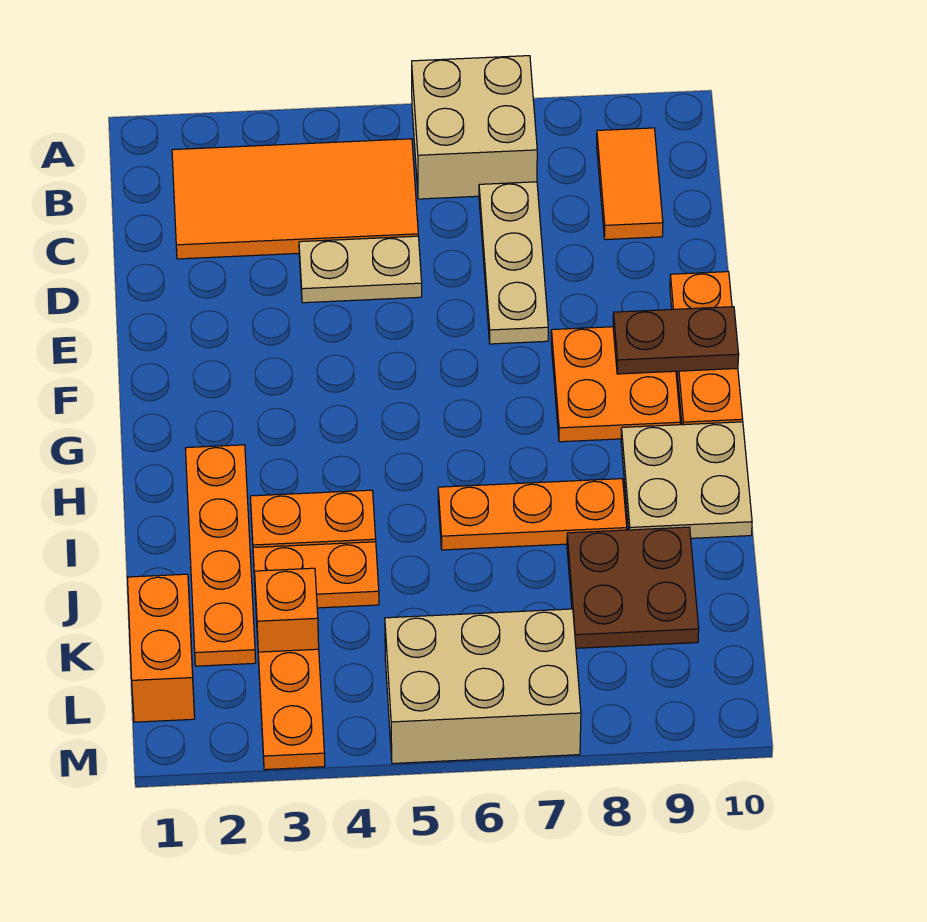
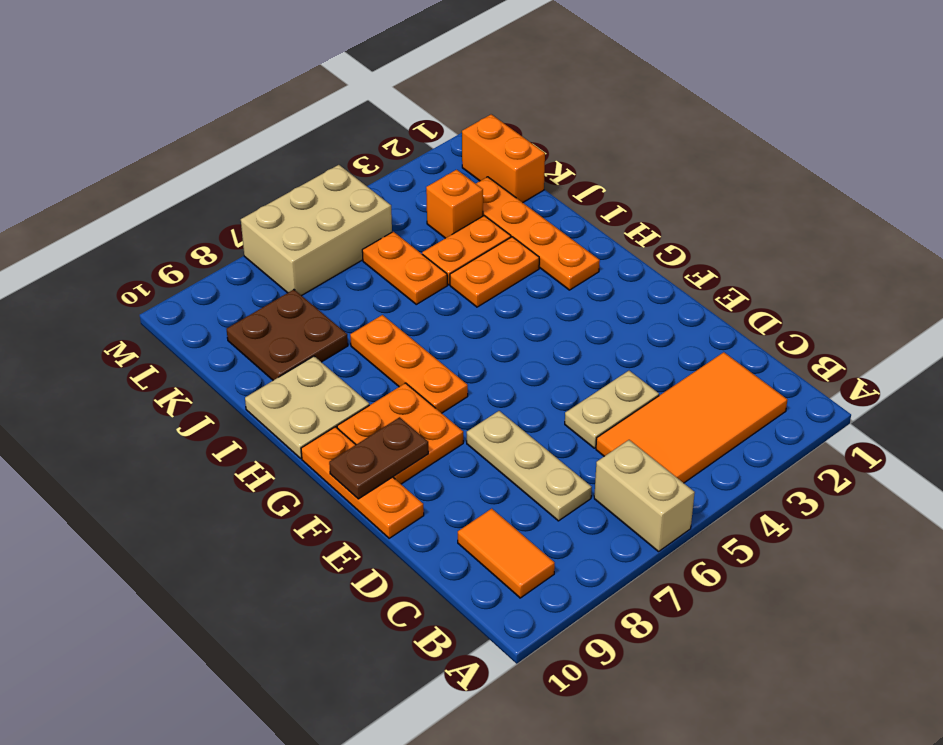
tan 2x2 brick [412,56,537,199] -> tan 1x2 brick [594,440,695,552]
orange 1x3 plate [438,479,627,550] -> orange 1x3 plate turned to [350,315,468,413]
orange 1x2 plate [258,649,325,770] -> orange 1x2 plate moved to [362,232,447,304]

